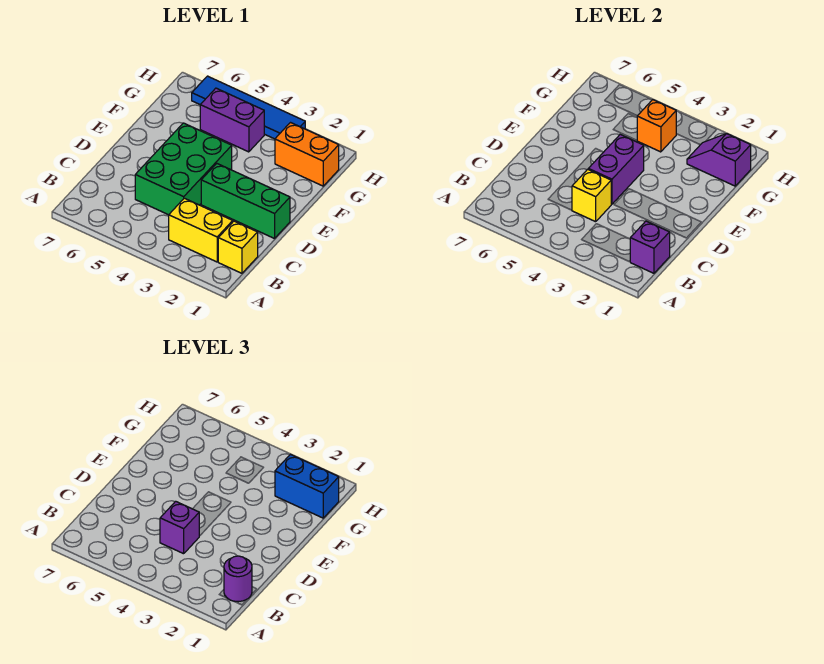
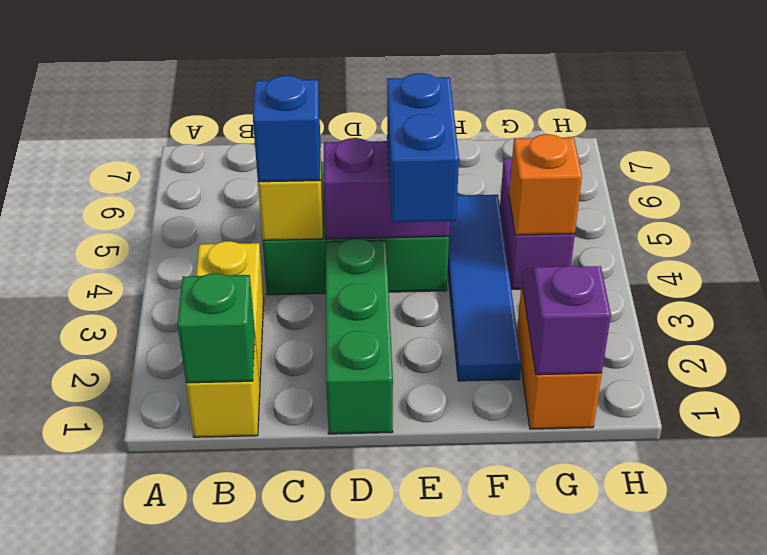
purple 1x1 brick [630,221,670,273] -> green 1x1 brick [178,273,255,383]
purple 1x1 round brick [224,556,252,602] -> none
purple 1x1 brick [160,501,199,554] -> blue 1x1 brick [253,76,321,182]
blue 1x2 brick [275,455,339,518] -> blue 1x2 brick moved to [387,73,459,222]
blue 1x4 tile [192,76,305,139] -> blue 1x4 tile moved to [448,195,521,381]

